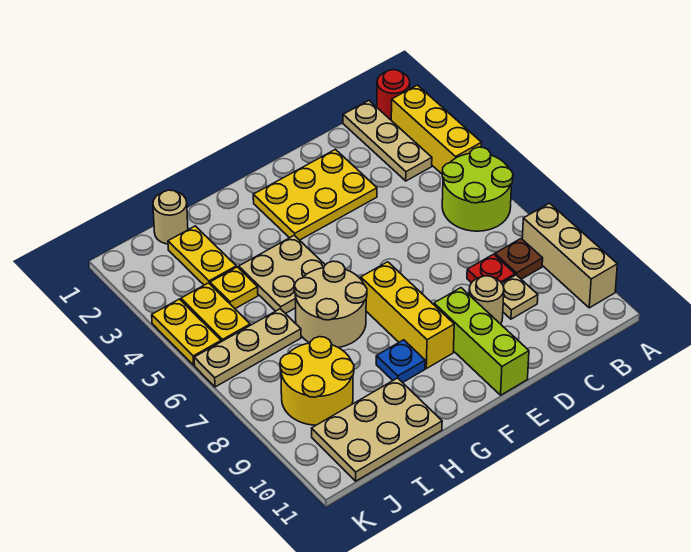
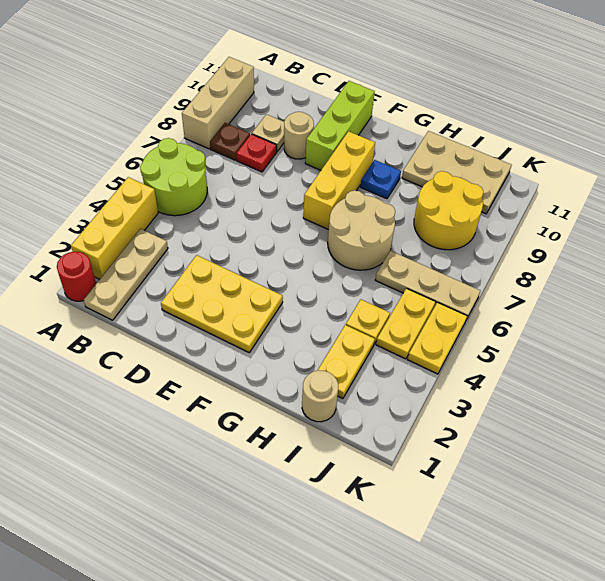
tan 2x2 plate [239,235,325,314] -> none

